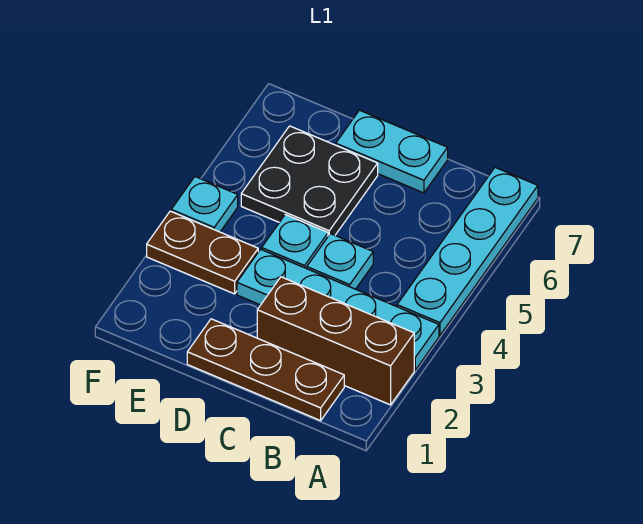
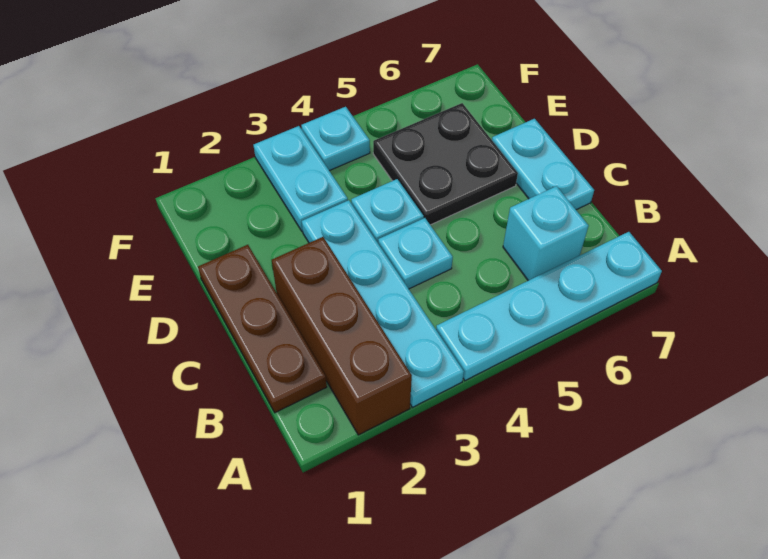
none -> cyan 1x1 brick [503,186,588,281]
brown 1x2 plate [147,211,258,294] -> cyan 1x2 plate [254,126,348,231]

